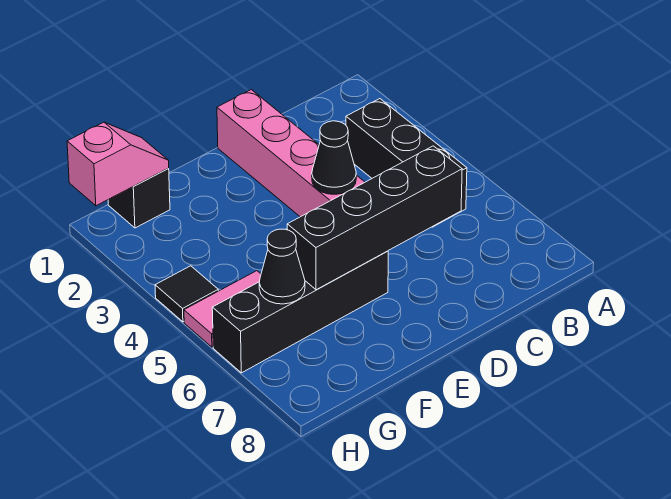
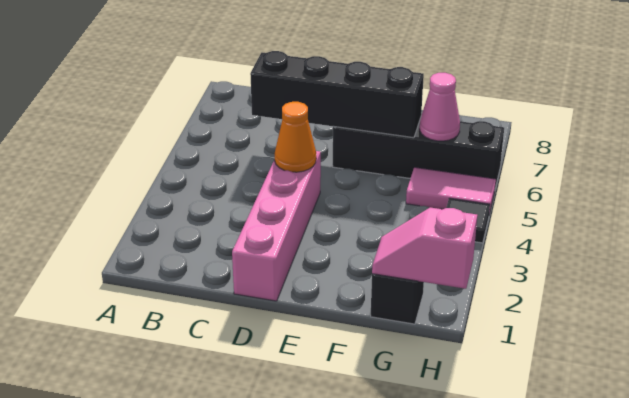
black 1x3 brick [346,99,467,227] -> none
black 1x1 cone [312,121,356,194] -> orange 1x1 cone [275,102,316,172]
black 1x1 cone [259,229,305,304] -> pink 1x1 cone [420,73,460,141]

